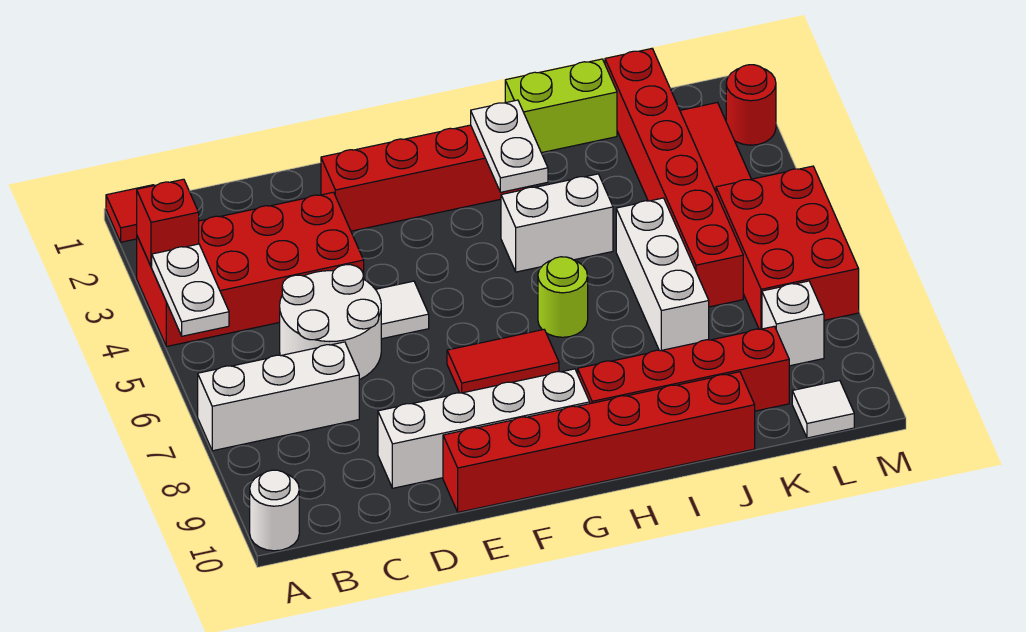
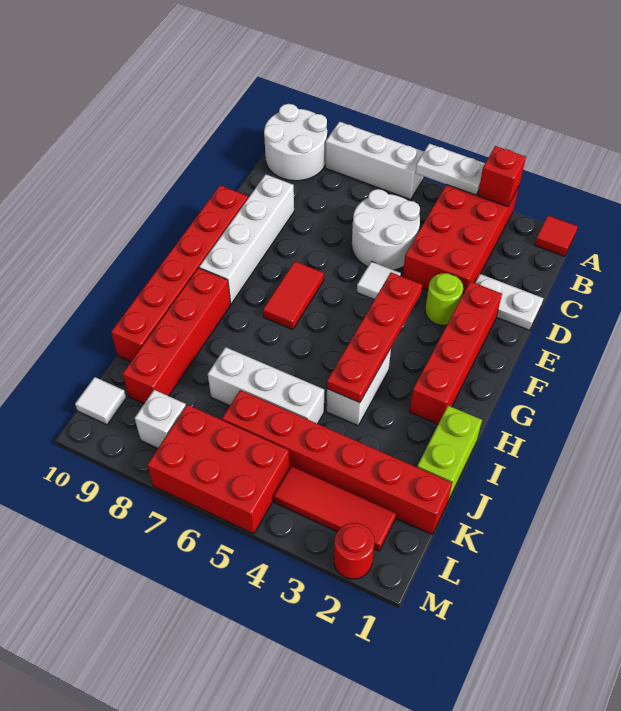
white 1x3 brick [198,342,359,451] -> white 1x3 brick turned to [325,122,424,200]
white 1x1 round brick [250,470,299,551] -> white 2x2 round brick [264,104,327,181]
none -> red 1x4 plate [327,272,422,403]
white 1x2 plate [471,100,548,192] -> white 1x2 plate moved to [475,274,543,330]
lime 1x1 round brick [538,257,588,337] -> lime 1x1 round brick moved to [425,273,463,325]

